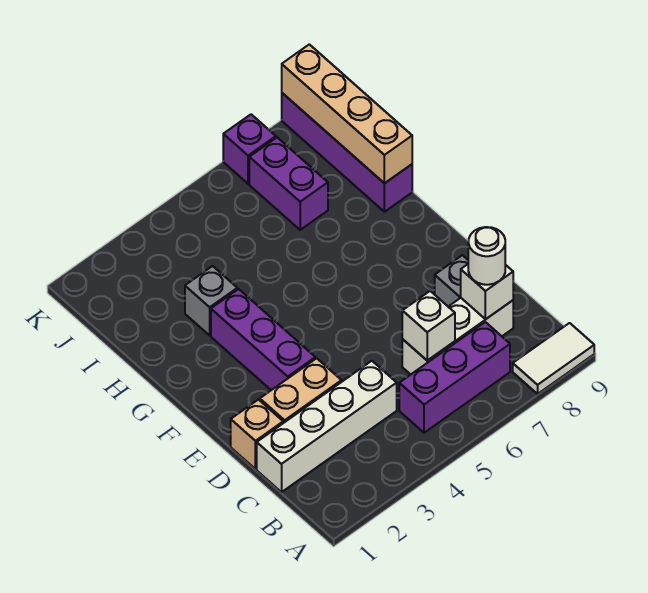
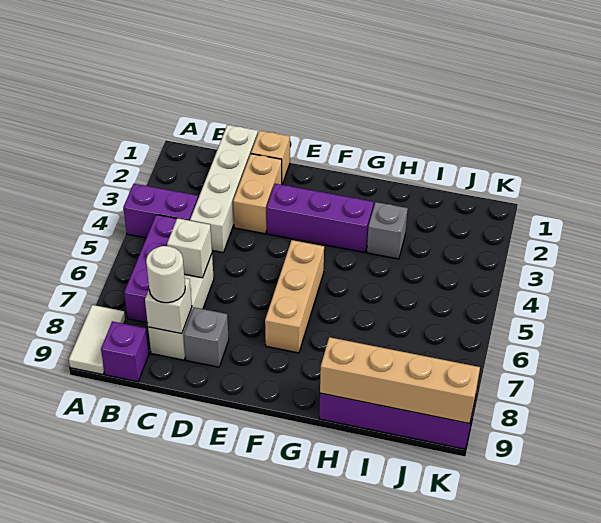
none -> tan 1x3 brick [265,240,324,353]
purple 1x2 brick [249,138,328,230] -> purple 1x2 brick moved to [123,184,198,238]
purple 1x1 brick [223,114,276,184] -> purple 1x1 brick moved to [101,321,149,382]

